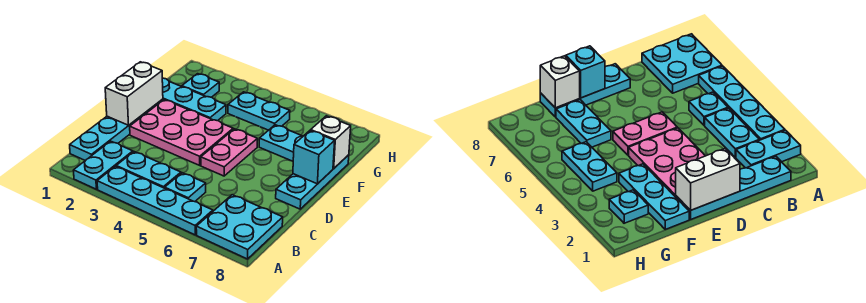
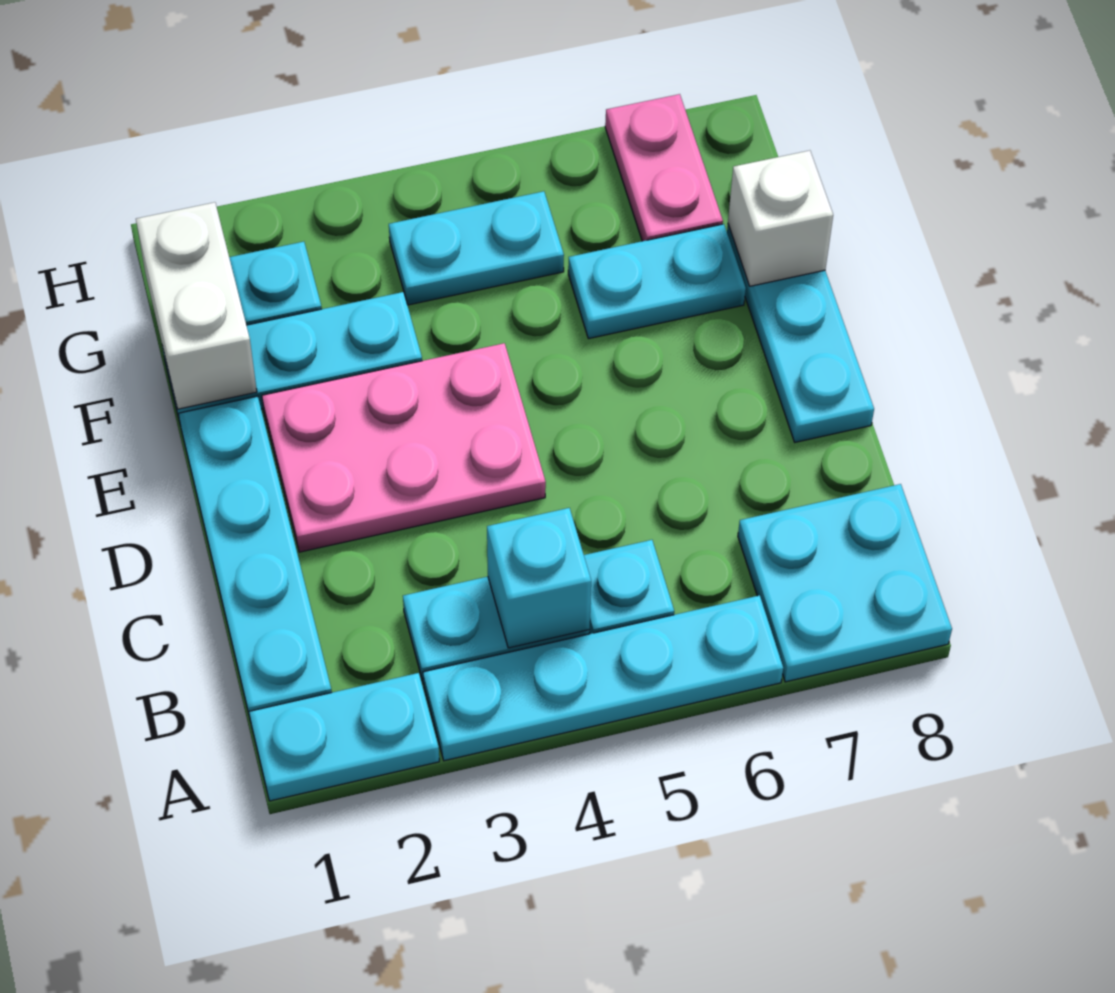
cyan 1x2 plate [73,141,133,189] -> cyan 1x2 plate turned to [249,673,439,801]
white 1x2 brick [105,62,163,125] -> white 1x2 brick moved to [136,202,257,409]
pink 1x2 plate [201,129,257,176] -> pink 1x2 plate moved to [605,94,723,241]
cyan 1x1 brick [293,130,335,184] -> cyan 1x1 brick moved to [487,508,591,648]

